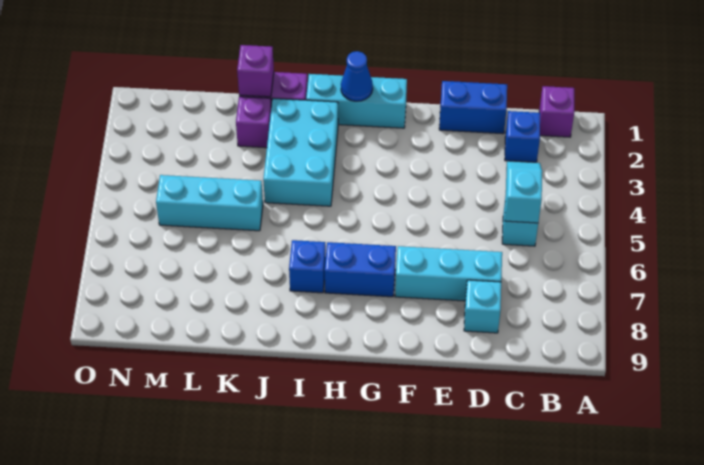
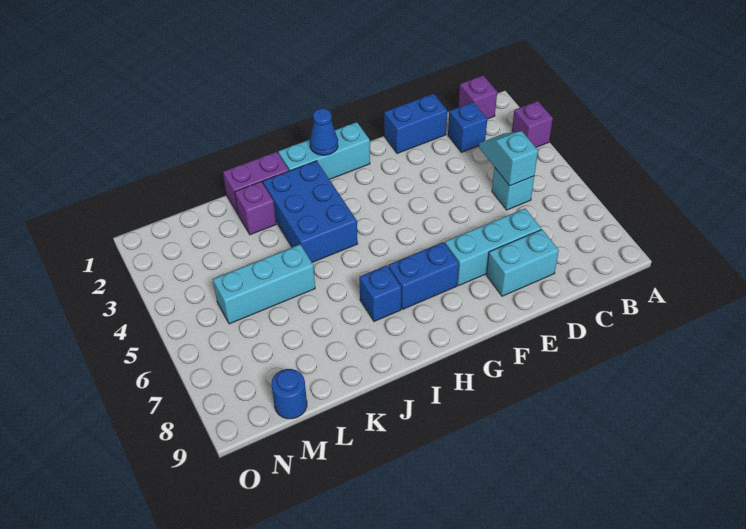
cyan 1x1 brick [464,280,501,333] -> cyan 1x2 brick [486,230,559,296]
cyan 2x3 brick [263,98,338,206] -> blue 2x3 brick [263,161,358,262]
purple 1x1 brick [237,45,274,97] -> purple 1x1 brick moved to [512,101,553,147]
none -> blue 1x1 round brick [272,369,307,419]

